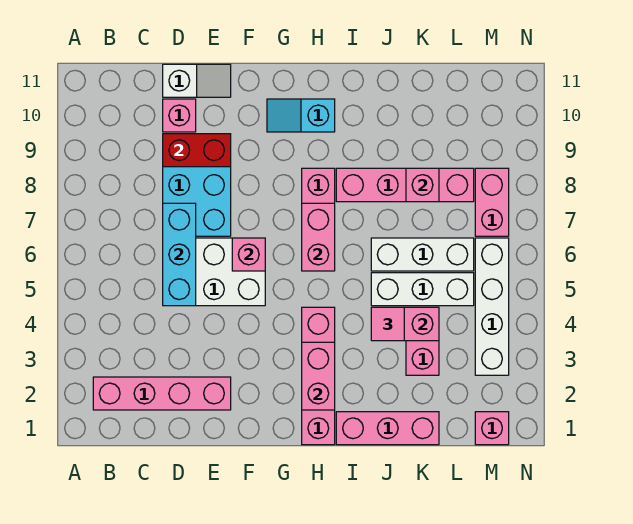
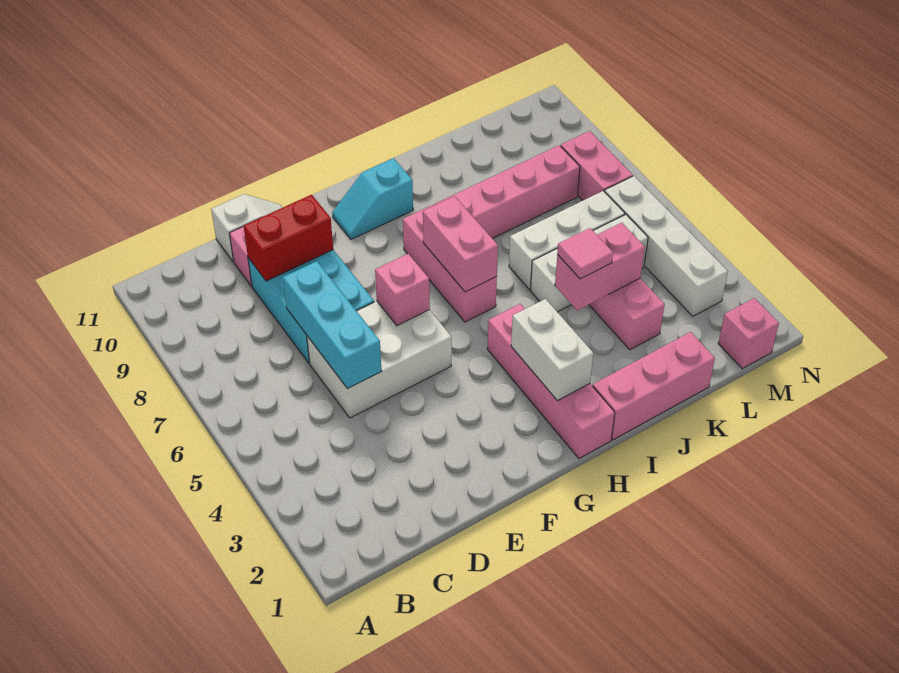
pink 1x4 brick [93,377,231,410] -> none
pink 1x2 brick [302,342,335,410] -> white 1x2 brick [511,299,593,401]
pink 1x1 brick [406,168,439,202] -> none

